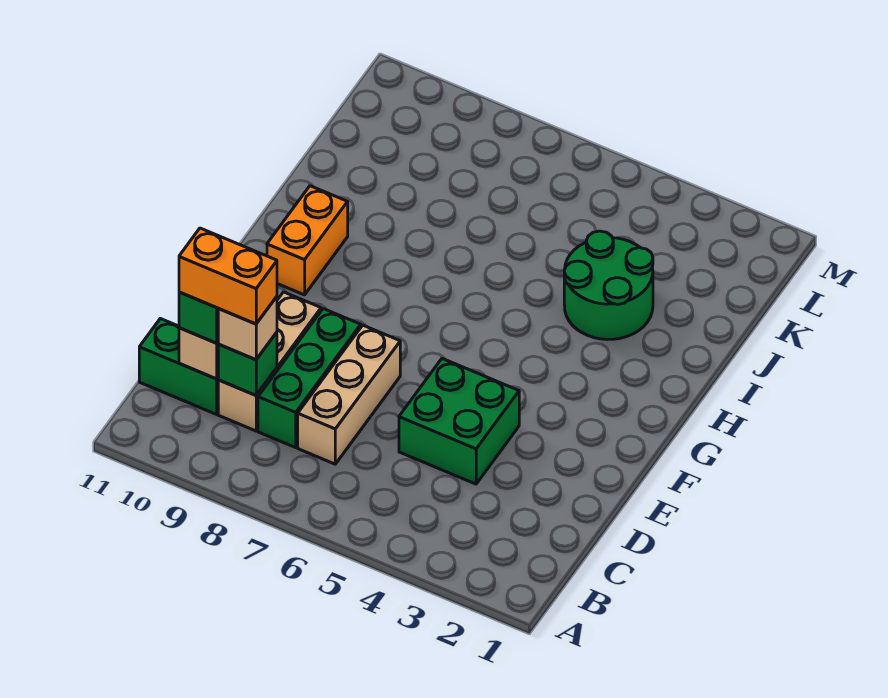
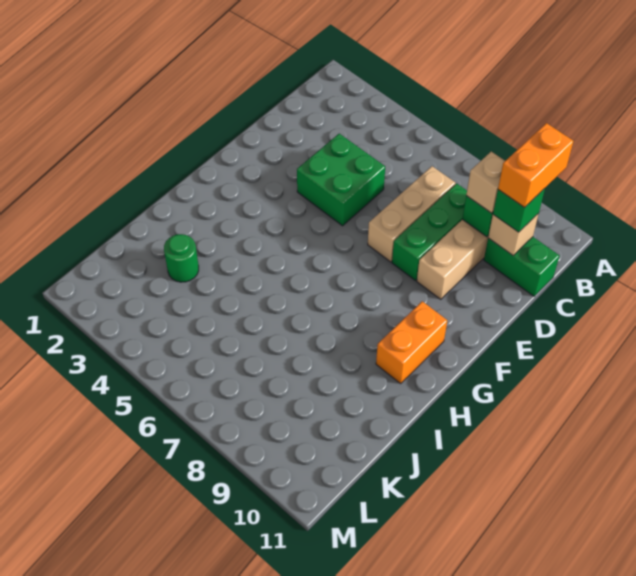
orange 1x2 brick [179,228,277,324] -> orange 1x2 brick turned to [498,123,573,208]
green 2x2 round brick [564,231,653,340] -> green 1x1 round brick [164,234,199,282]

